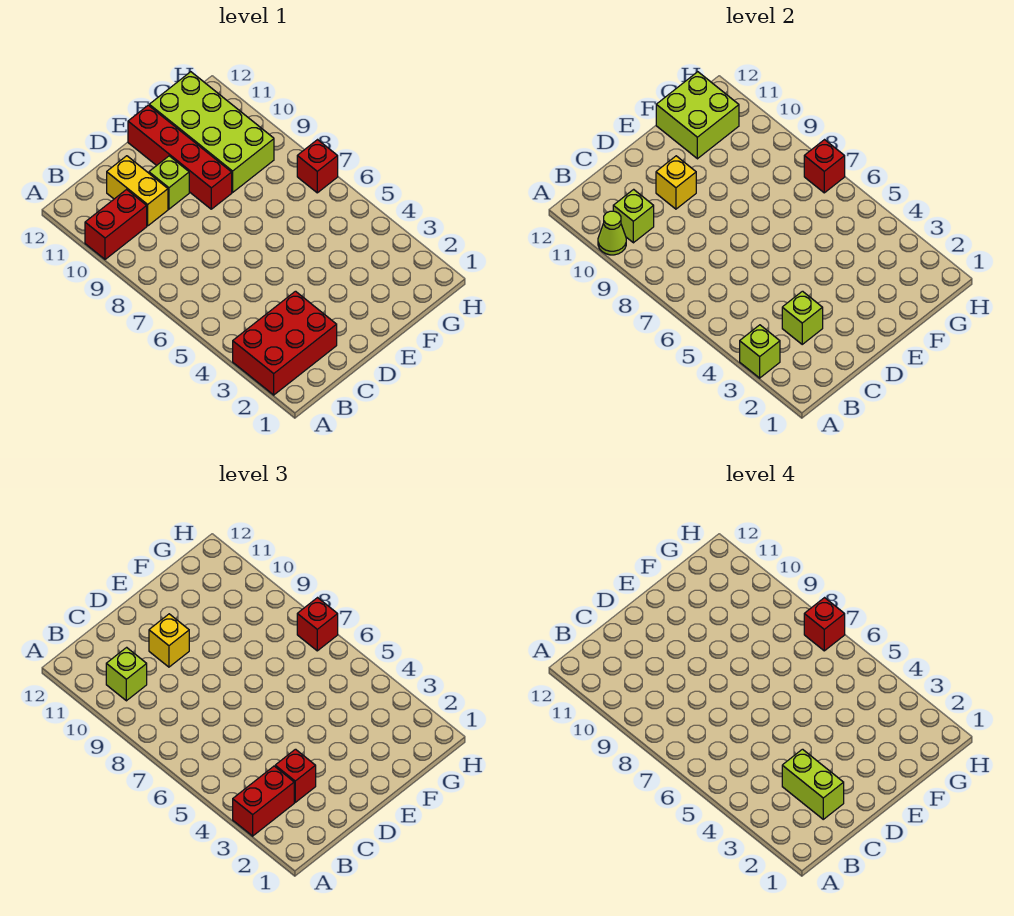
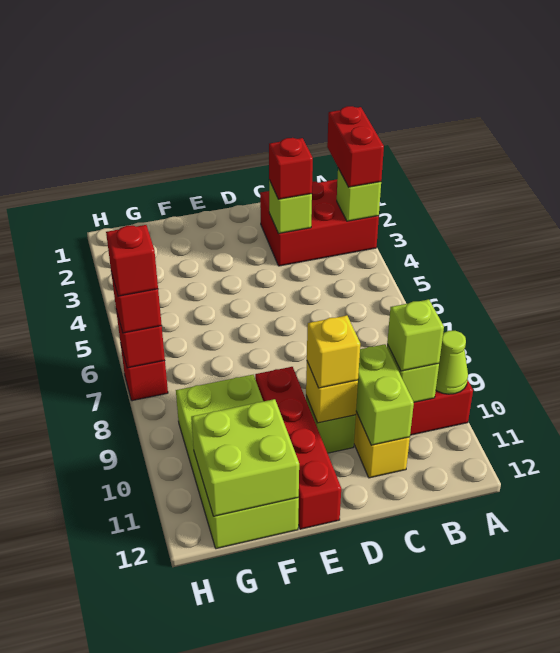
red 1x2 brick [233,766,294,836] -> red 1x2 brick turned to [327,106,384,187]
lime 1x2 brick [782,749,844,819] -> lime 1x2 brick moved to [356,344,414,445]

